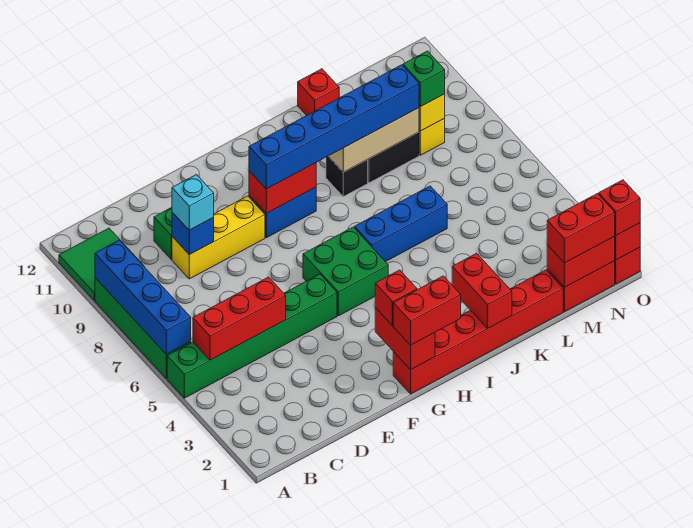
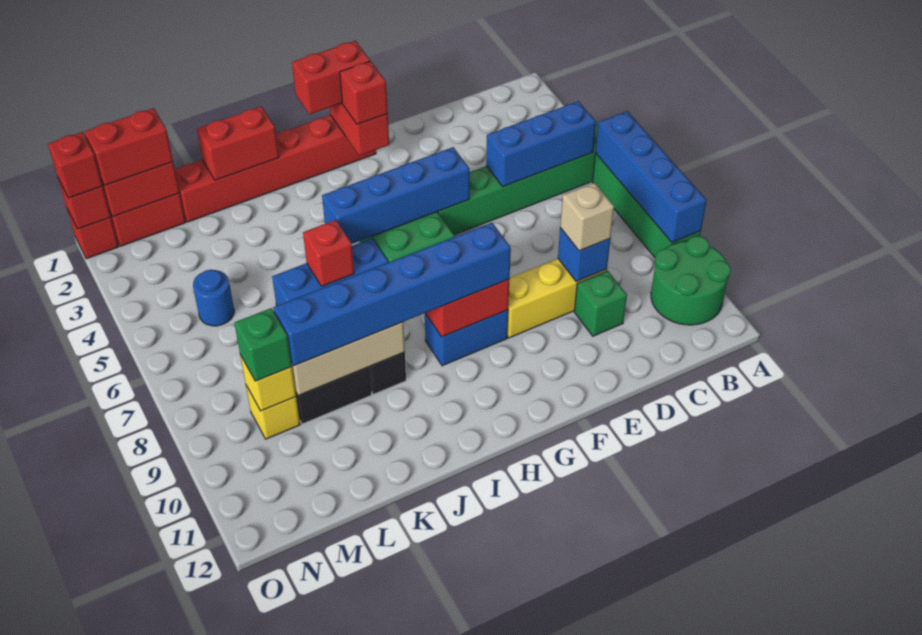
green 2x2 tile [59,228,144,300] -> green 2x2 round brick [651,236,731,325]
red 1x3 brick [193,277,286,360] -> blue 1x3 brick [486,101,596,187]
cyan 1x1 brick [172,175,214,230] -> tan 1x1 brick [560,183,614,251]
none -> blue 1x4 brick [322,147,470,244]
red 1x2 brick [452,253,512,328] -> red 1x2 brick turned to [197,107,279,180]
red 1x1 brick [298,69,339,116] -> red 1x1 brick moved to [303,220,354,286]
none -> blue 1x1 round brick [193,270,234,326]

